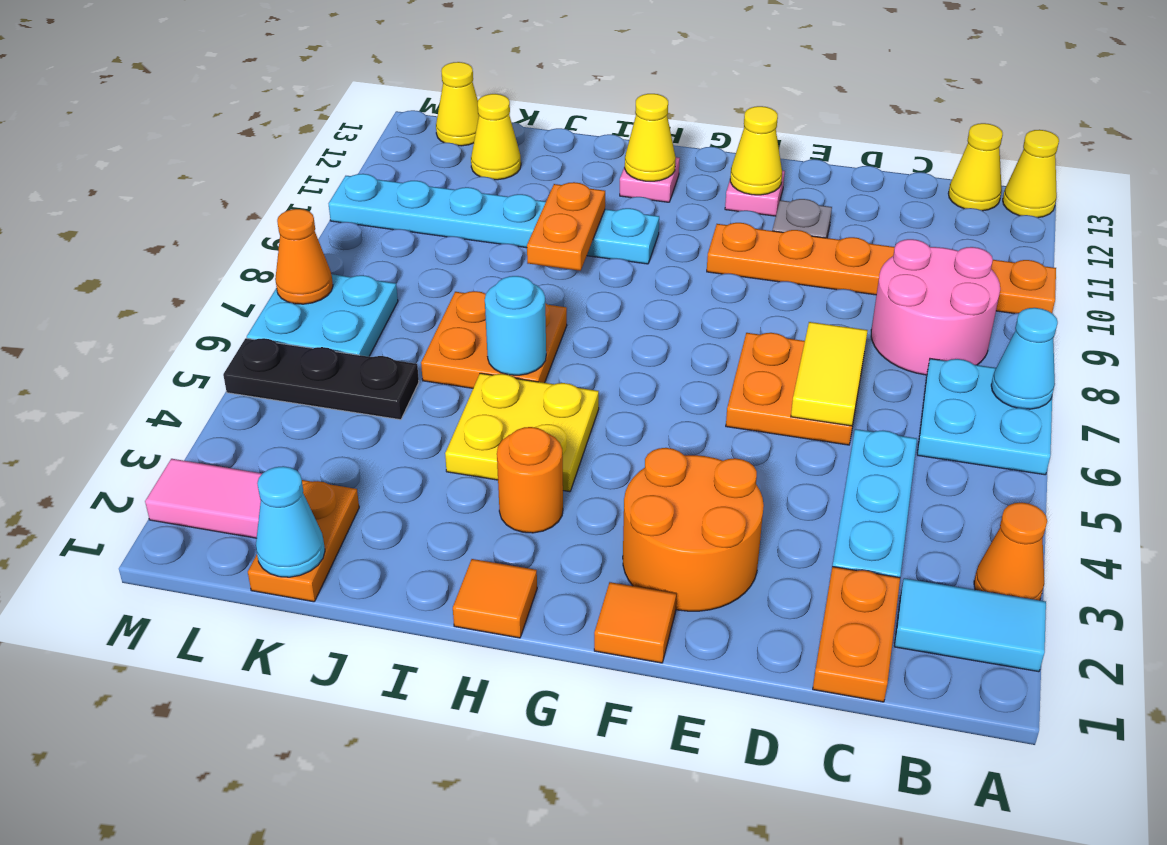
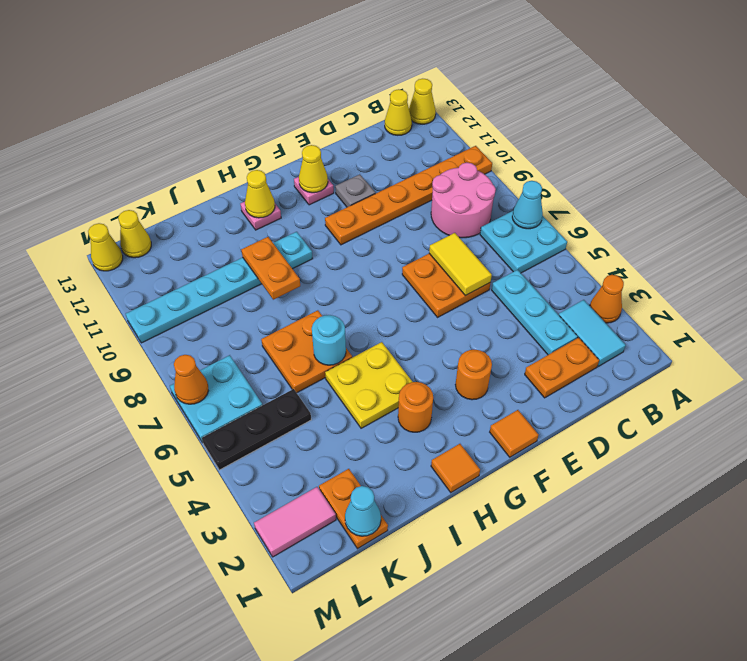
cyan 1x2 tile [894,578,1046,672] -> cyan 1x2 tile turned to [559,300,626,366]
orange 1x2 plate [813,567,900,702] -> orange 1x2 plate turned to [525,338,599,398]
orange 2x2 round brick [623,448,764,611] -> orange 1x1 round brick [455,350,492,400]
yellow 1x1 cone [471,94,521,180] -> yellow 1x1 cone moved to [88,223,123,271]

